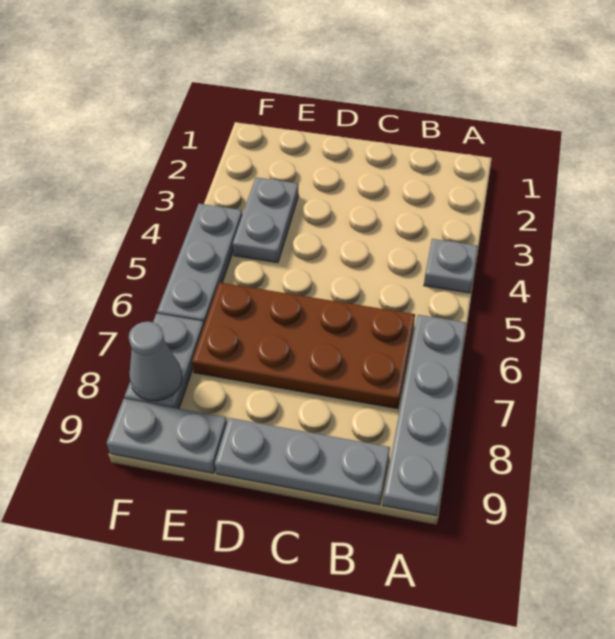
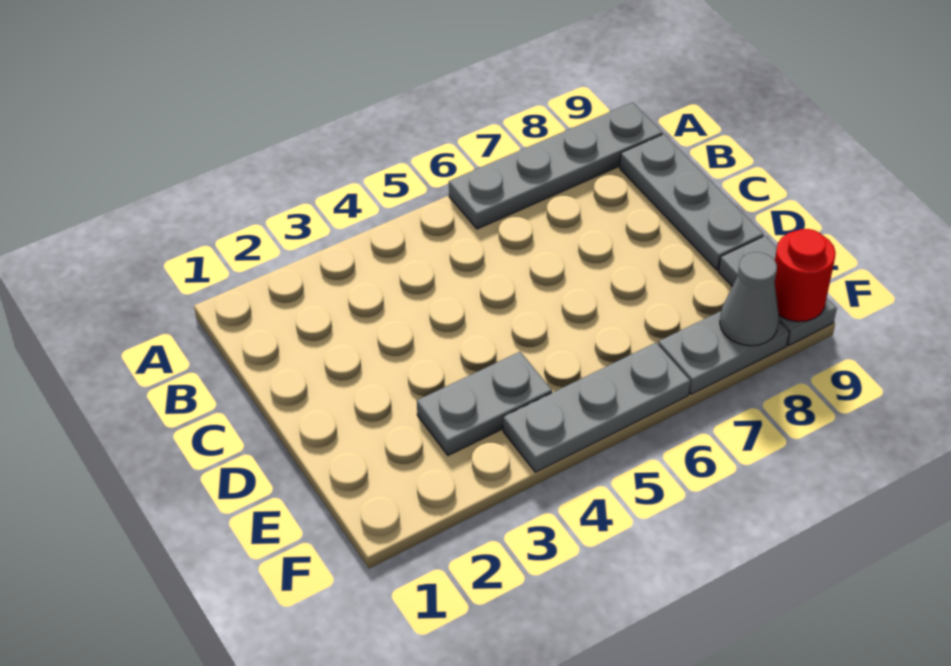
grey 1x1 plate [424,239,478,293] -> none
brown 2x4 plate [192,282,415,409] -> none
none -> red 1x1 round brick [774,229,836,322]

